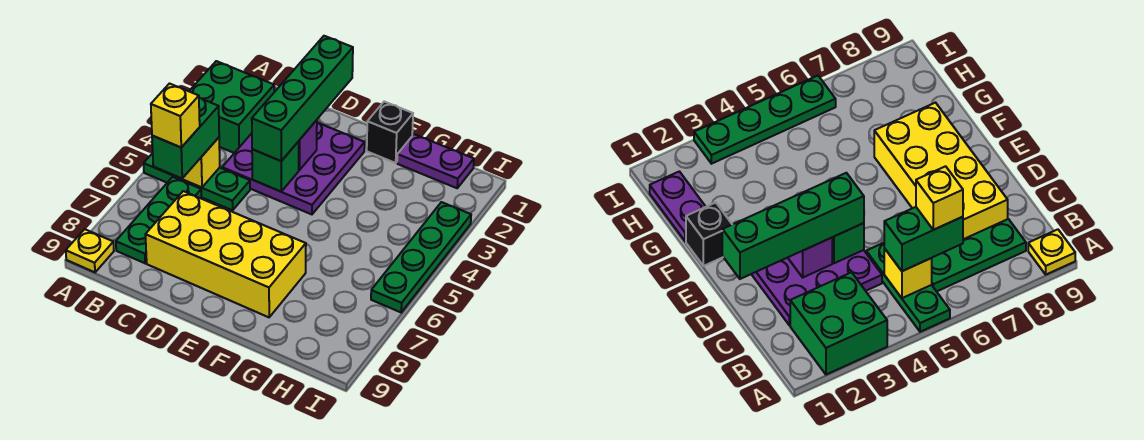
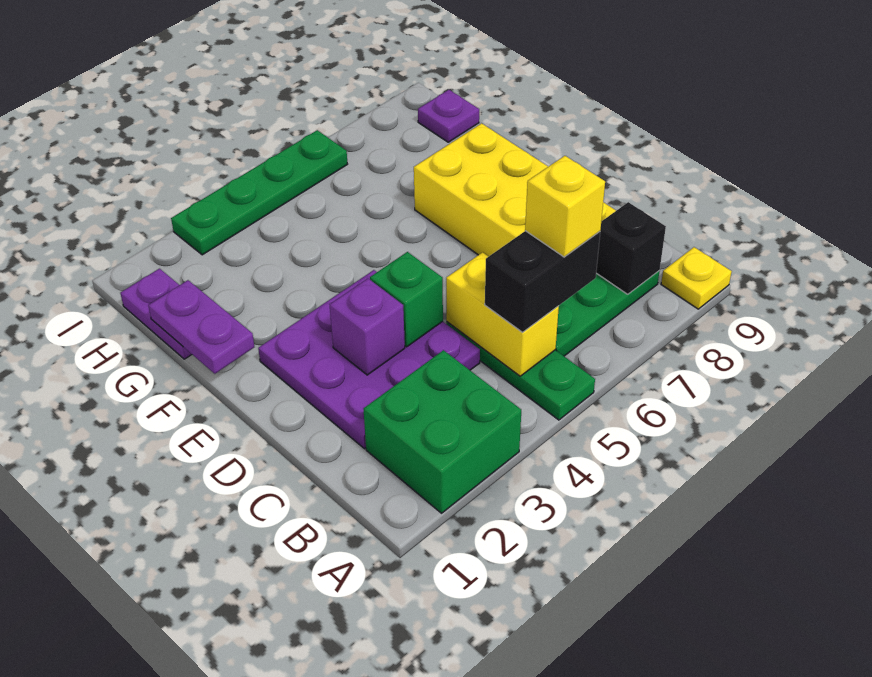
yellow 1x1 brick [173,138,220,188] -> yellow 1x2 brick [446,252,559,376]
green 1x2 brick [152,98,219,178] -> black 1x2 brick [485,231,600,333]
green 1x4 brick [252,36,353,161] -> none
black 1x1 brick [367,102,413,163] -> black 1x1 brick moved to [596,202,666,294]
none -> purple 1x2 plate [148,280,254,374]
none -> purple 1x1 plate [418,90,479,142]

